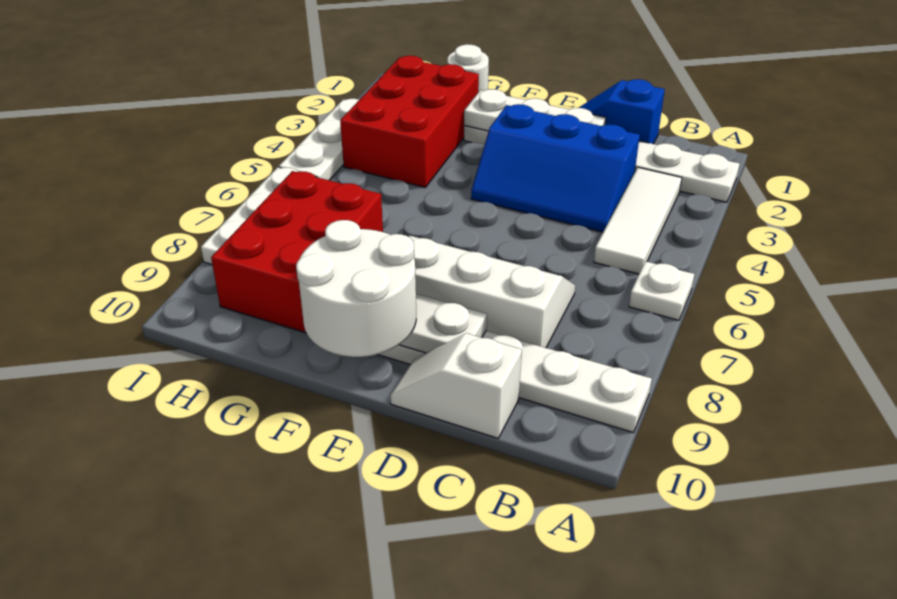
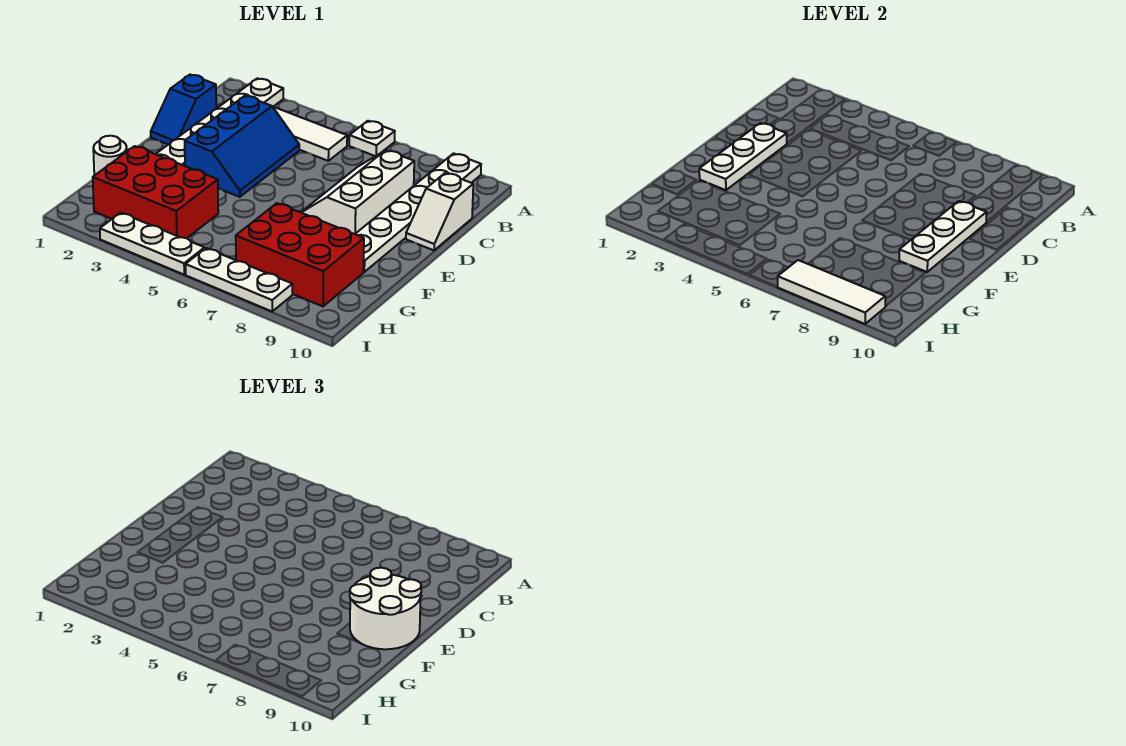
none -> white 1x3 tile [778,260,885,324]

